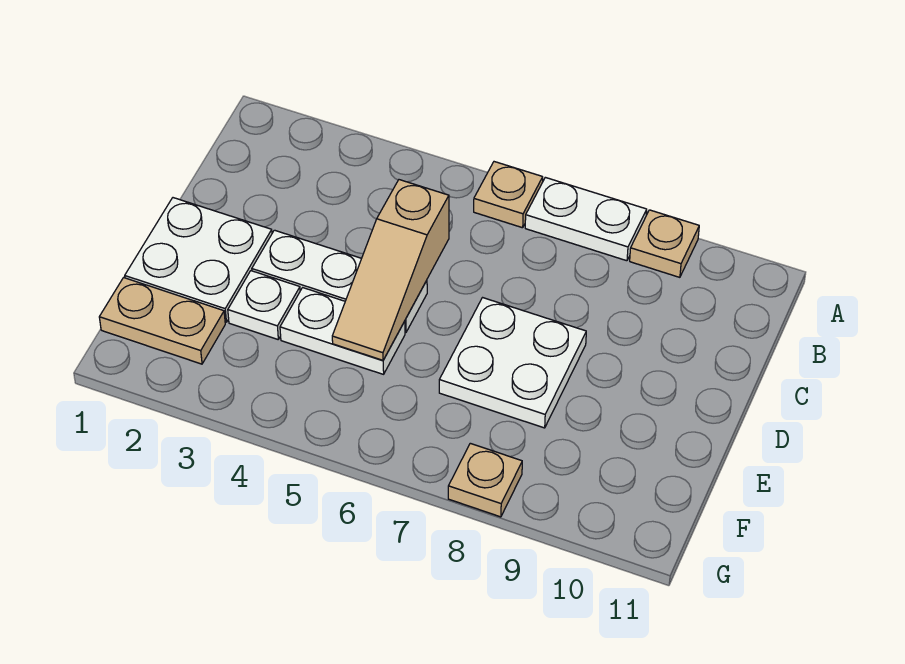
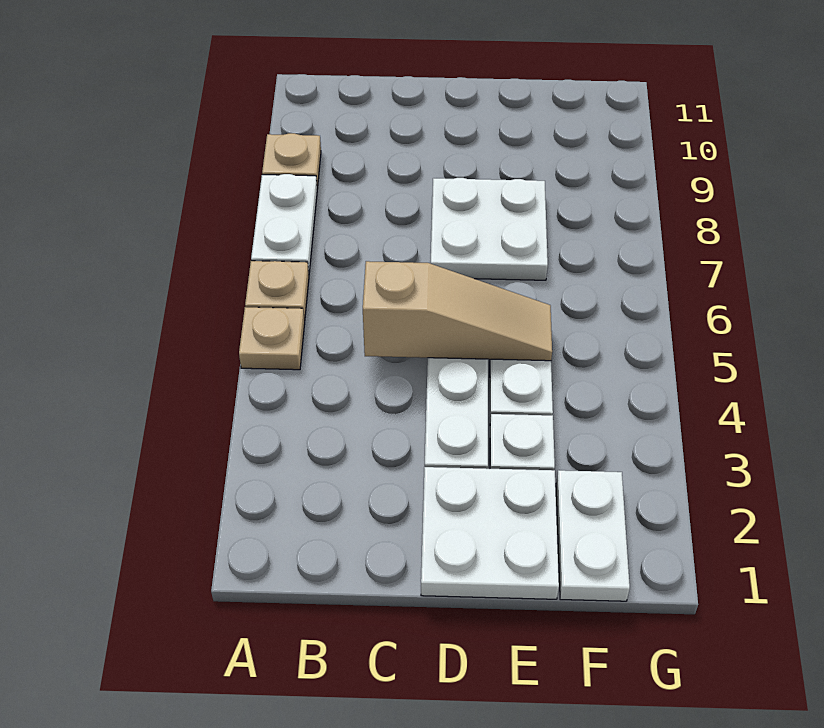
tan 1x2 plate [99,278,225,364] -> white 1x2 plate [556,470,630,601]
tan 1x1 plate [448,443,522,517] -> tan 1x1 plate moved to [239,307,305,370]

